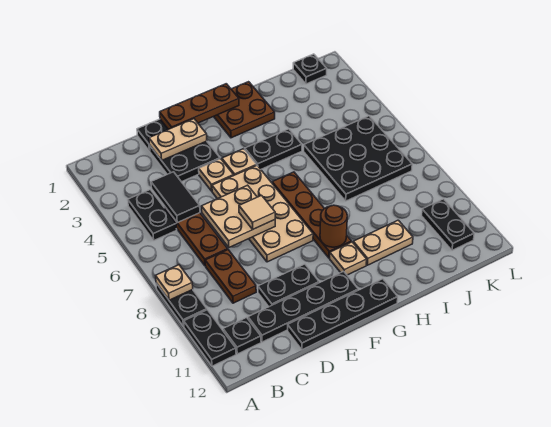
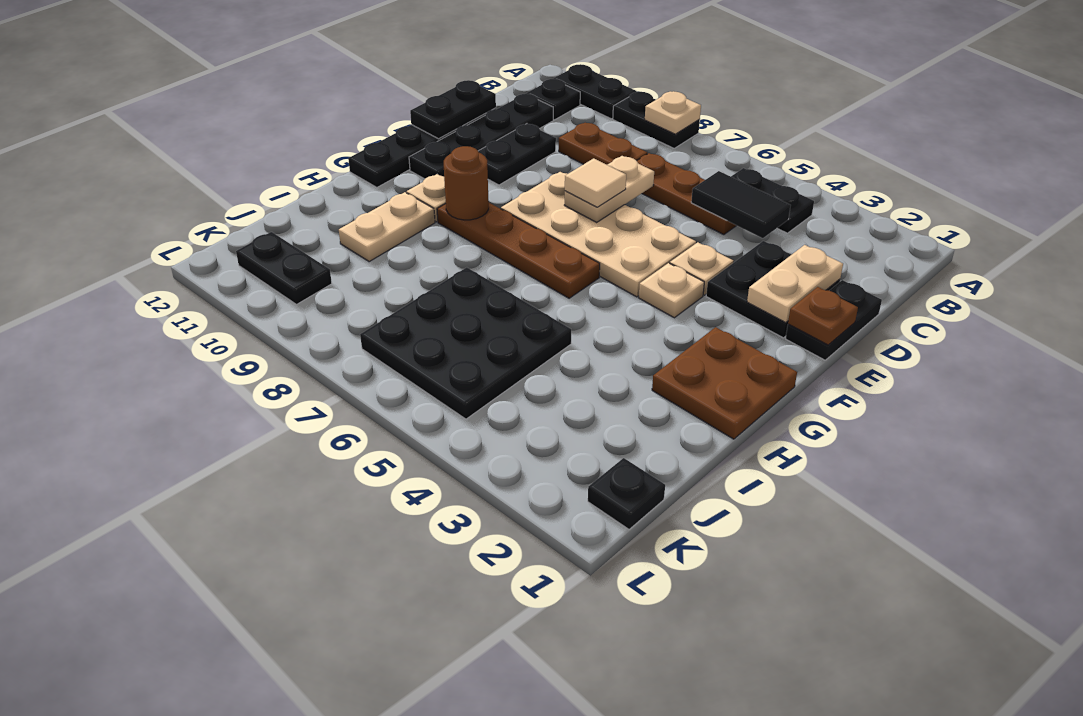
tan 2x2 plate [202,185,275,247] -> tan 1x2 plate [565,156,654,222]
brown 1x3 plate [160,84,239,129] -> brown 1x1 plate [788,287,858,345]
black 1x2 plate [245,129,302,169] -> black 1x2 plate moved to [410,80,496,139]

